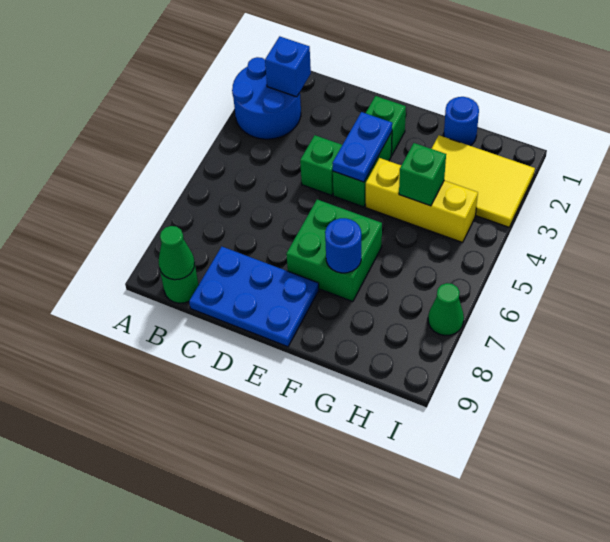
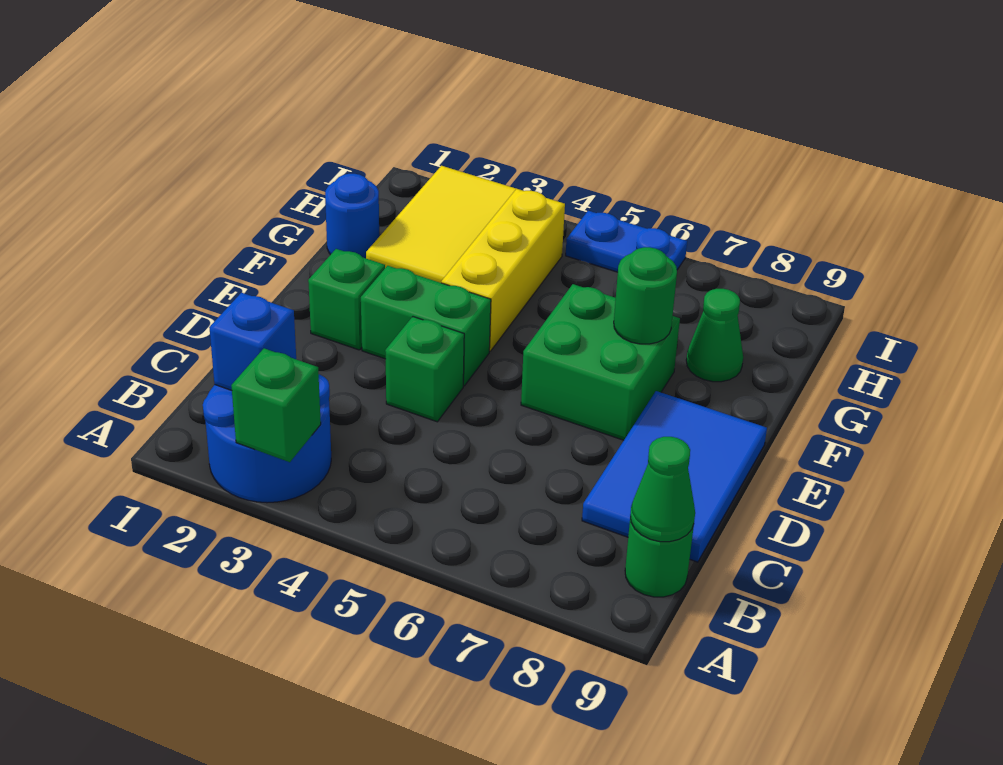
blue 2x3 plate [189,247,319,347] -> blue 2x3 tile [582,391,767,562]
blue 1x2 plate [333,112,392,182] -> blue 1x2 plate moved to [566,211,687,272]
blue 1x1 round brick [325,218,361,273] -> green 1x1 round brick [614,247,677,344]
green 1x1 brick [399,143,446,206] -> green 1x1 brick moved to [231,348,321,462]
green 1x1 cone [428,283,464,336] -> green 1x1 cone moved to [686,289,743,382]

